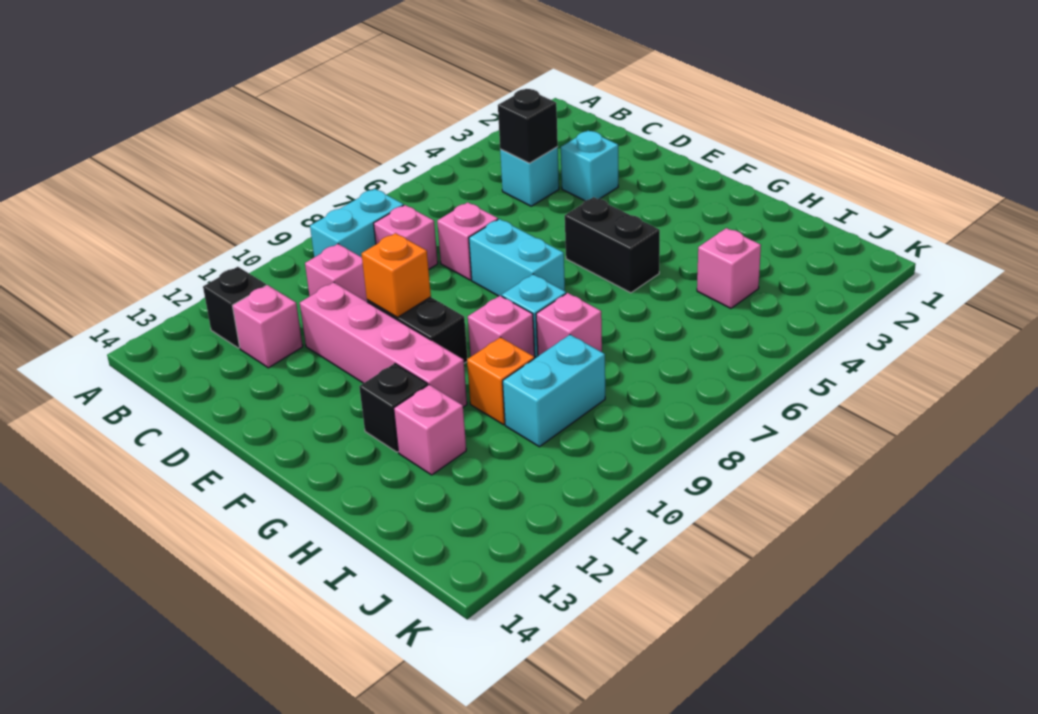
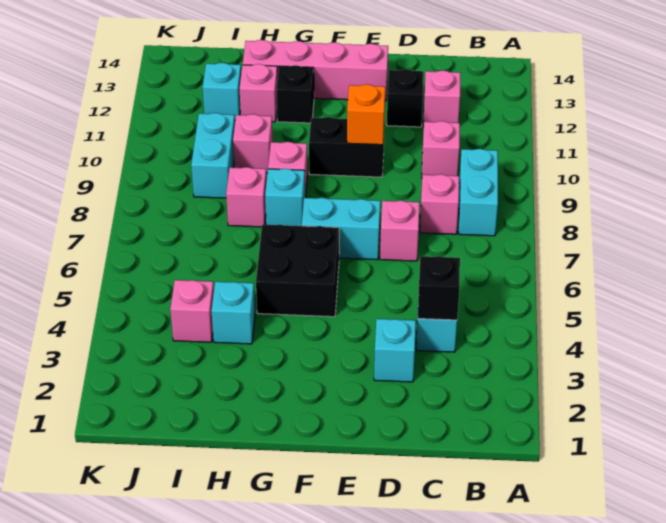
black 1x1 brick [203,267,266,348] -> black 1x1 brick moved to [387,69,424,127]
pink 1x4 brick [300,282,467,407] -> pink 1x4 brick moved to [243,40,388,101]
black 1x2 brick [565,197,660,293] -> black 2x2 brick [256,224,339,317]
none -> cyan 1x1 brick [212,282,255,344]
orange 1x1 brick [467,337,534,425] -> pink 1x1 brick [233,114,273,173]
none -> cyan 1x1 brick [203,63,241,120]

